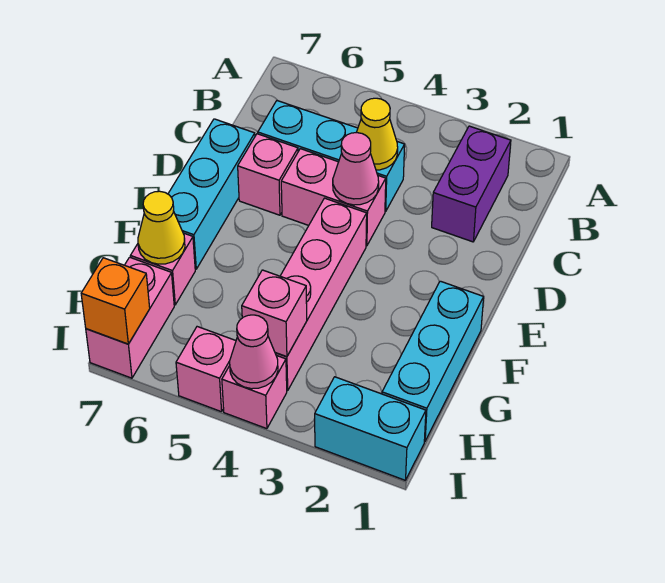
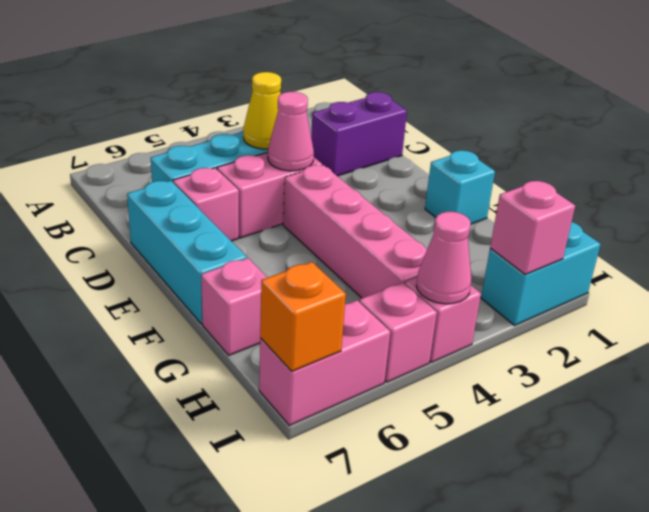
purple 1x2 brick [432,126,511,242] -> purple 1x2 brick turned to [311,92,407,176]
cyan 1x3 brick [382,281,484,441] -> cyan 1x1 brick [425,150,495,224]
yellow 1x1 cone [138,191,185,264] -> none
pink 1x1 brick [242,270,307,357] -> pink 1x1 brick moved to [490,181,575,275]
pink 1x2 brick [86,257,174,378] -> pink 1x2 brick turned to [259,300,390,425]

